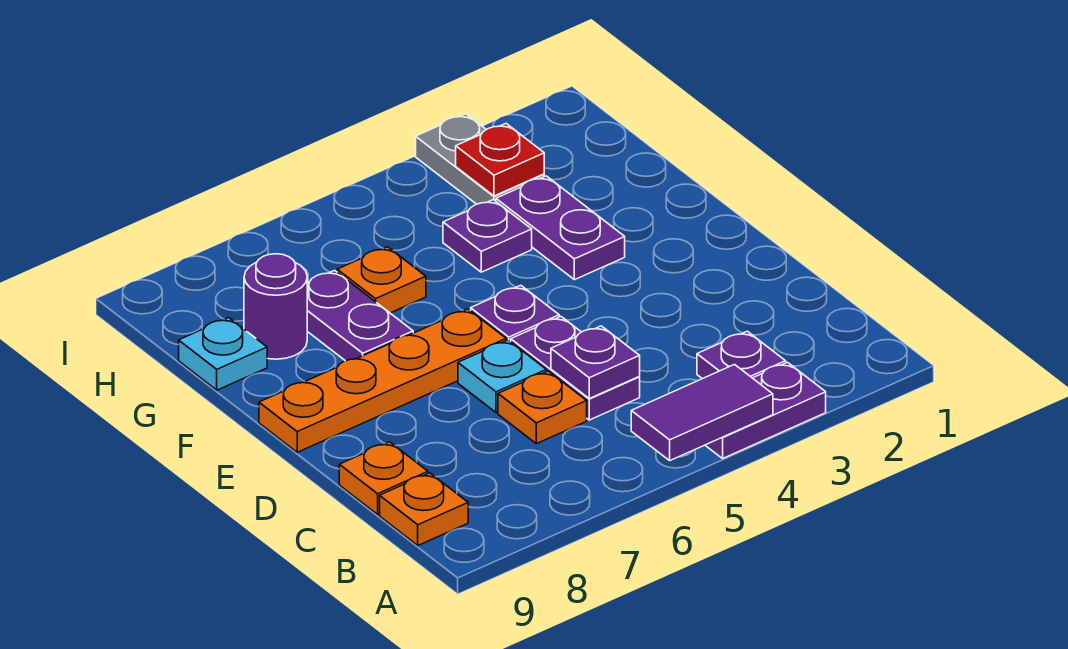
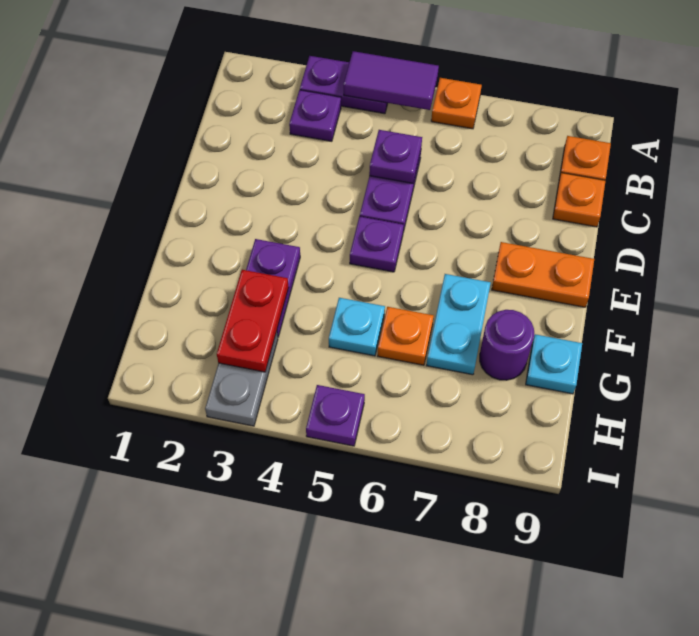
orange 1x1 plate [498,371,587,444] -> orange 1x1 plate moved to [431,78,482,129]
cyan 1x1 plate [458,340,546,413] -> cyan 1x1 plate moved to [329,298,385,356]
orange 1x4 plate [259,309,506,452] -> orange 1x2 plate [492,242,594,307]
purple 1x2 plate [307,270,413,361] -> cyan 1x2 plate [426,274,491,375]
purple 1x1 plate [443,200,532,272] -> purple 1x1 plate moved to [306,385,365,446]
red 1x1 plate [456,124,544,196] -> red 1x2 plate [217,270,289,372]

